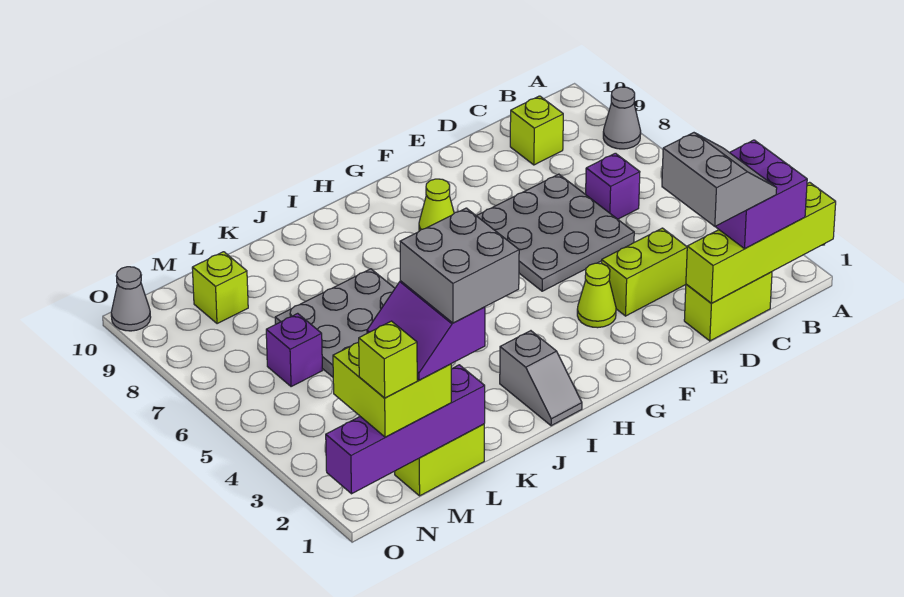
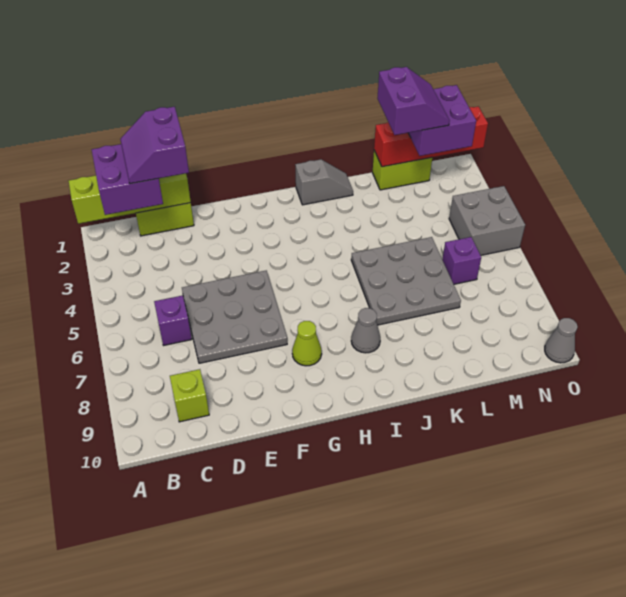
grey 1x1 cone [603,87,641,149] -> grey 1x1 cone moved to [351,308,380,353]
grey 2x2 slope [662,133,777,226] -> purple 2x2 slope [120,107,189,184]
lime 1x2 brick [601,228,687,316] -> none
lime 1x1 cone [577,263,616,328] -> none
grey 1x2 slope [500,331,582,426] -> grey 1x2 slope turned to [295,159,353,205]
grey 2x2 brick [400,208,519,323] -> grey 2x2 brick moved to [449,186,525,255]
purple 1x4 brick [326,365,485,494] -> red 1x4 brick [374,106,488,167]
lime 2x2 brick [333,343,451,437] -> purple 2x2 brick [409,85,476,156]
lime 1x1 brick [192,252,248,324] -> none
lime 1x1 brick [358,321,417,398] -> none

